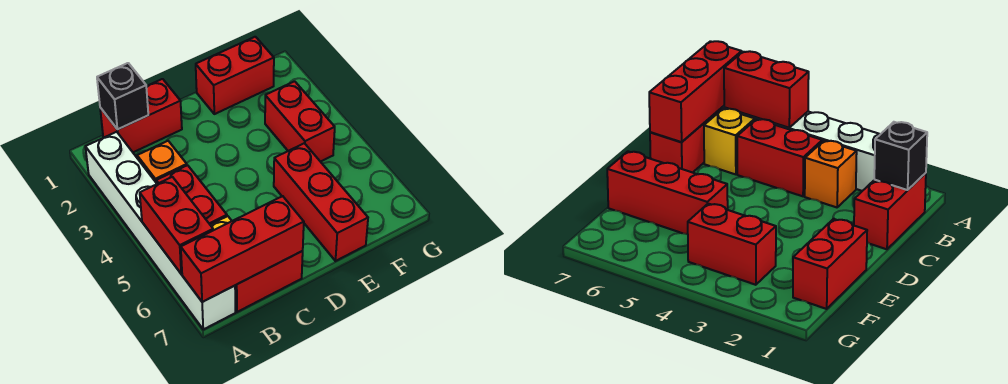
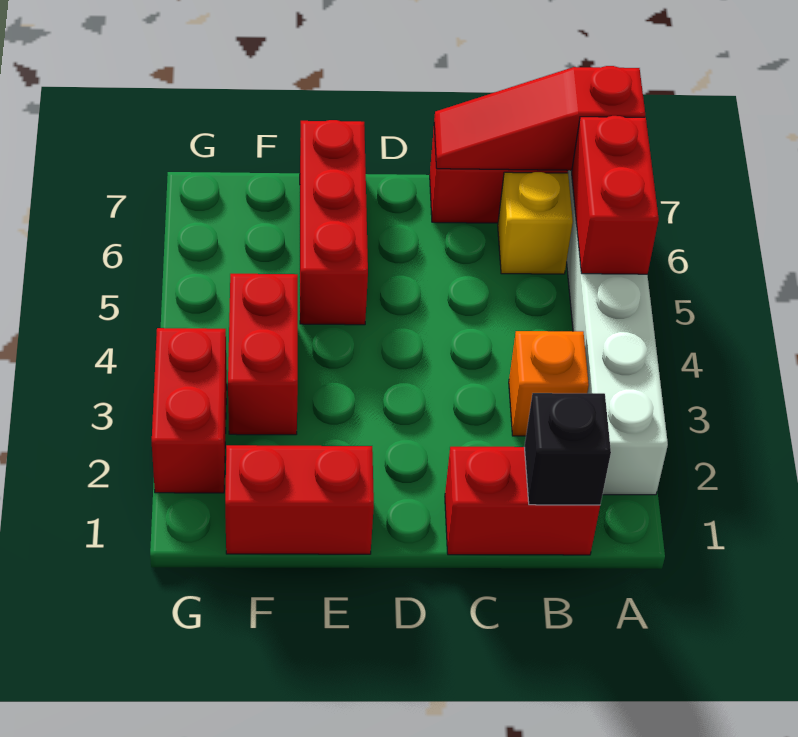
red 1x3 brick [181,196,304,302] -> red 1x3 slope [434,66,645,170]
red 1x2 brick [156,165,227,225] -> red 1x2 brick moved to [152,328,227,493]

